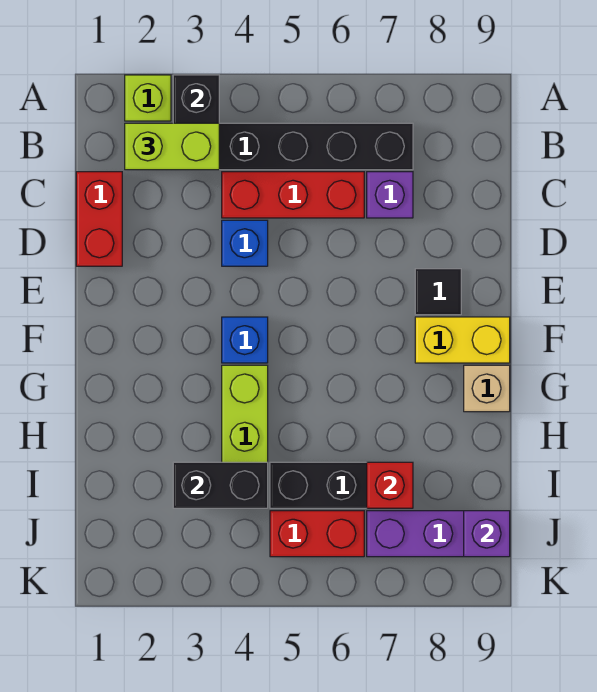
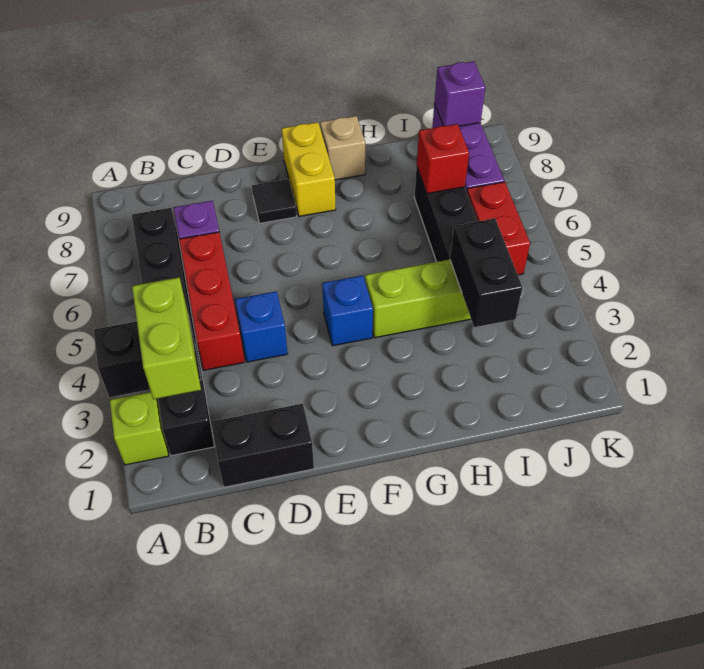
red 1x2 brick [76,172,122,266] -> black 1x2 brick [211,404,314,487]

